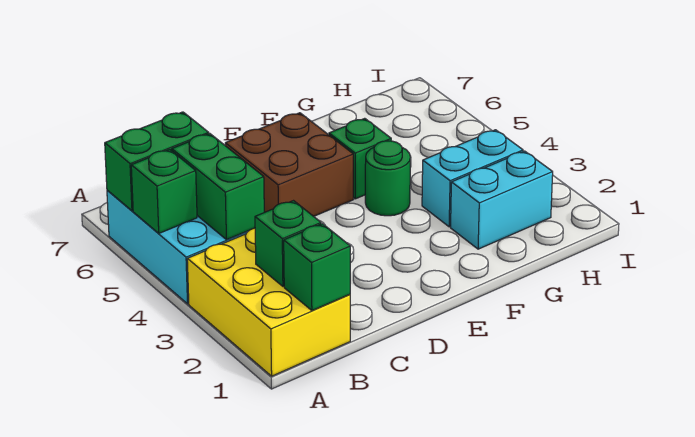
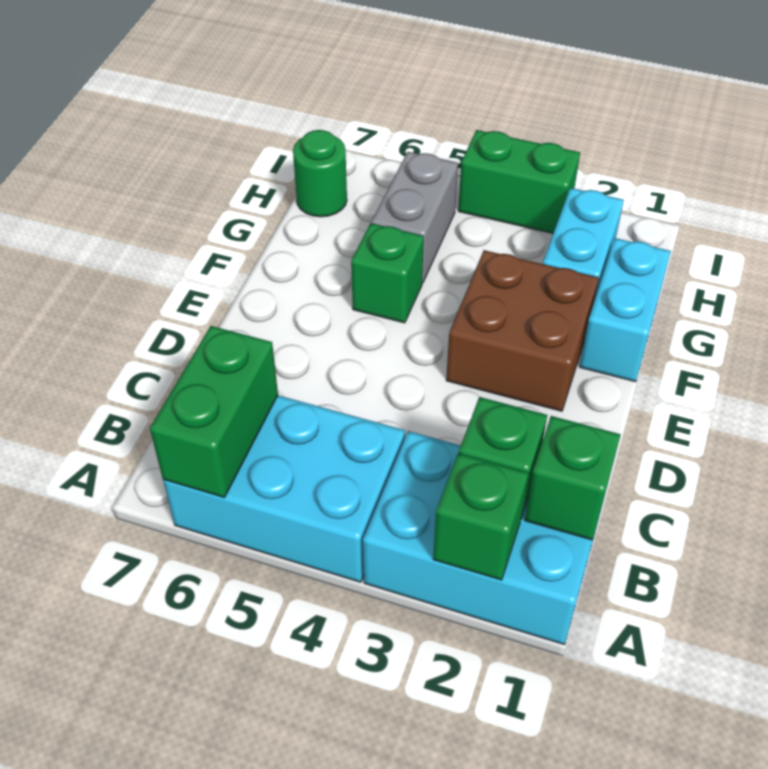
yellow 2x3 brick [187,228,350,376] -> cyan 2x3 brick [363,431,600,645]
green 1x1 brick [131,150,197,233] -> green 1x1 brick moved to [433,453,528,580]
green 1x2 brick [172,134,264,240] -> green 1x2 brick moved to [458,130,580,233]
brown 2x2 brick [225,113,353,216] -> brown 2x2 brick moved to [446,250,599,411]
green 1x1 round brick [365,141,410,216] -> green 1x1 round brick moved to [293,130,347,217]
cyan 1x2 brick [422,130,523,227] -> cyan 1x2 brick moved to [579,238,671,382]
none -> grey 1x2 brick [371,152,458,283]

